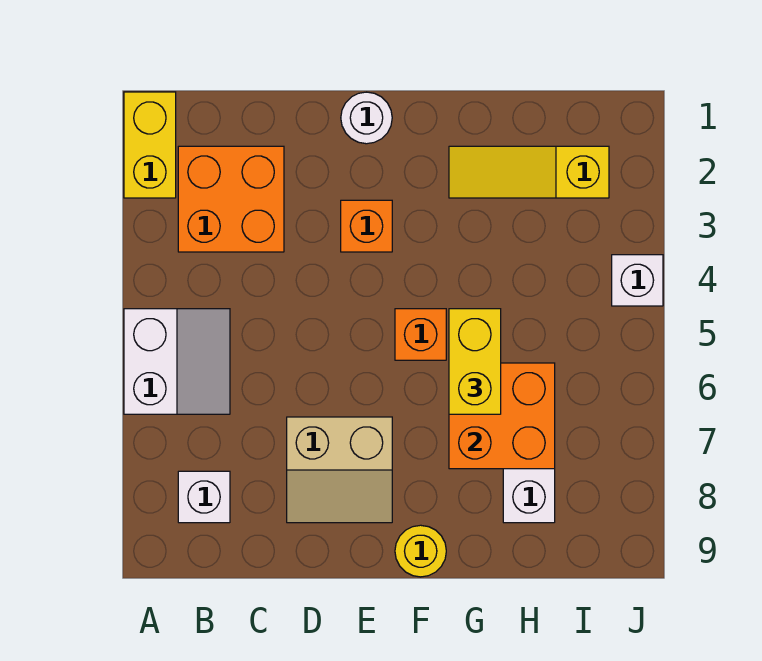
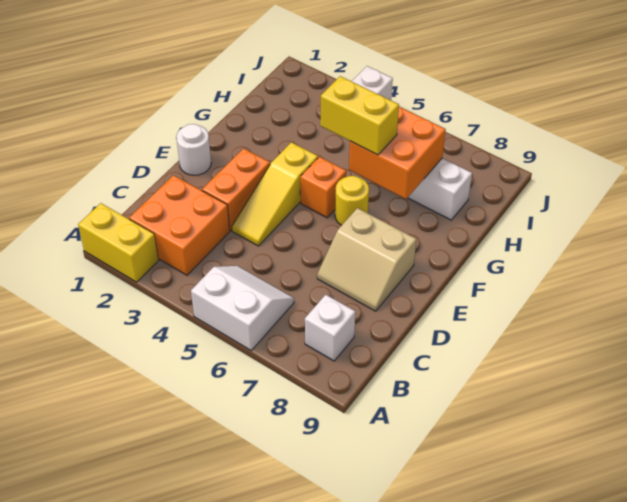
tan 2x2 slope [287,417,392,523] -> tan 2x2 slope turned to [317,208,416,311]
orange 1x1 brick [341,200,392,252] -> orange 1x2 brick [202,148,270,230]
yellow 1x1 round brick [395,525,446,577] -> yellow 1x1 round brick moved to [335,176,369,225]
yellow 1x3 slope [449,146,609,198] -> yellow 1x3 slope moved to [232,142,318,246]

